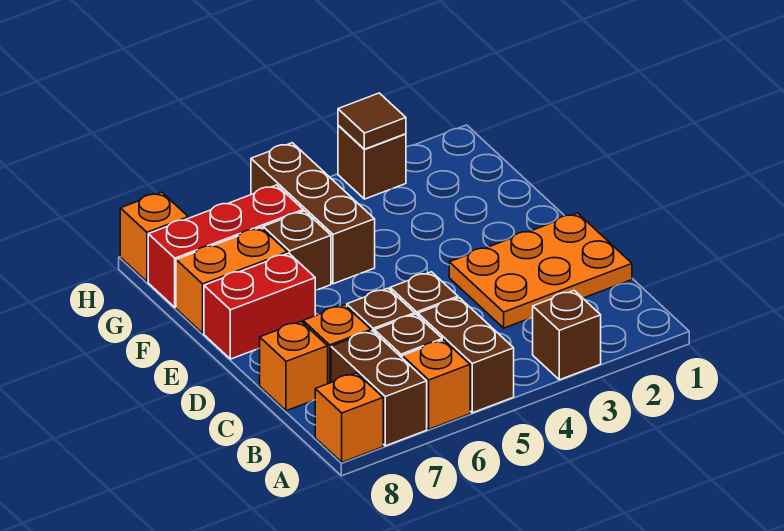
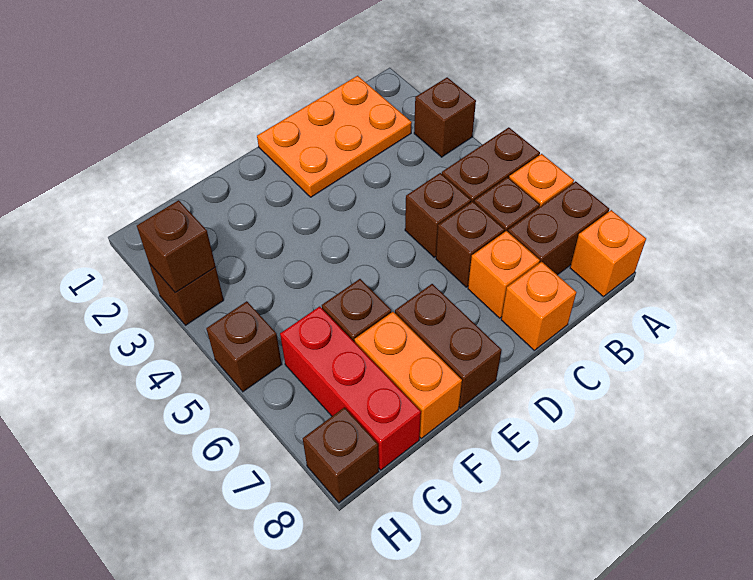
orange 2x3 plate [449,213,632,328] -> orange 2x3 plate turned to [257,76,412,197]
red 1x2 brick [204,253,315,359] -> brown 1x2 brick [395,284,502,408]
brown 1x3 brick [251,143,375,284] -> brown 1x1 brick [206,301,282,392]
brown 1x1 tile [338,93,406,149] -> brown 1x1 brick [137,200,216,293]
orange 1x1 brick [120,192,188,282] -> brown 1x1 brick [303,407,379,503]

